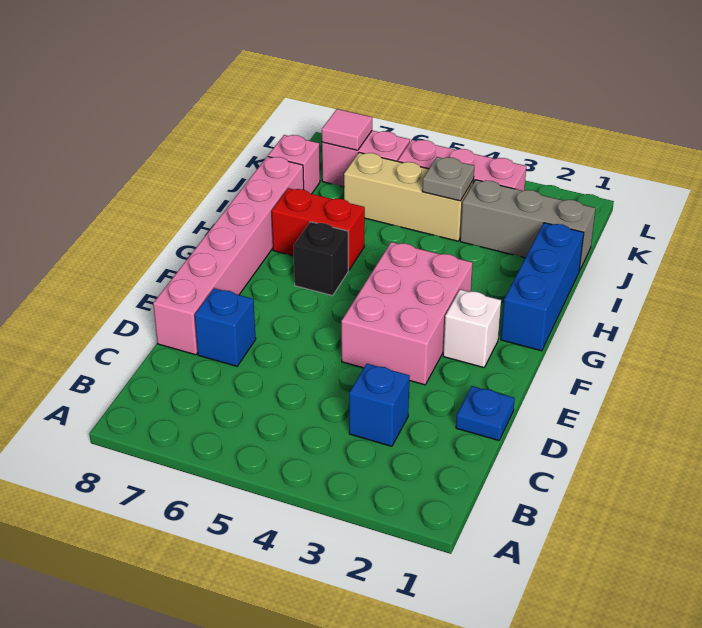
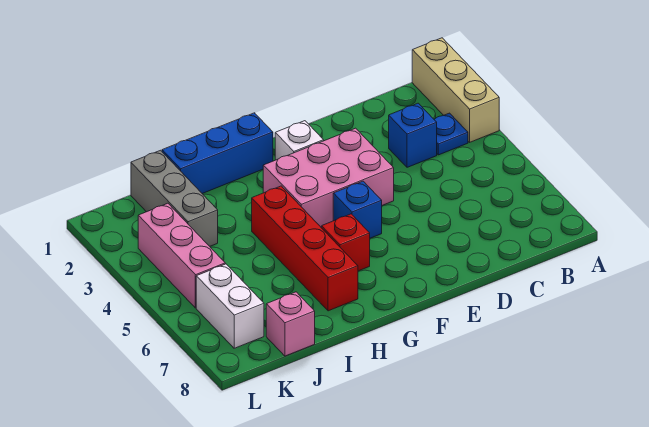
blue 1x1 plate [456,386,515,440] -> blue 1x1 plate moved to [434,113,468,155]
blue 1x1 brick [195,288,256,366] -> blue 1x1 brick moved to [333,181,382,238]
pink 1x6 brick [153,156,304,355] -> none
black 1x1 brick [294,222,348,296] -> red 1x1 brick [322,214,370,271]
red 1x2 brick [272,188,365,270] -> red 1x4 brick [252,186,358,311]
tan 1x3 brick [344,153,474,241] -> tan 1x3 brick moved to [412,38,499,142]
grey 1x1 plate [422,157,474,201] -> none
pink 1x2 brick [322,131,410,187] -> white 1x2 brick [196,264,264,348]
pink 1x1 tile [322,109,372,150] -> none

